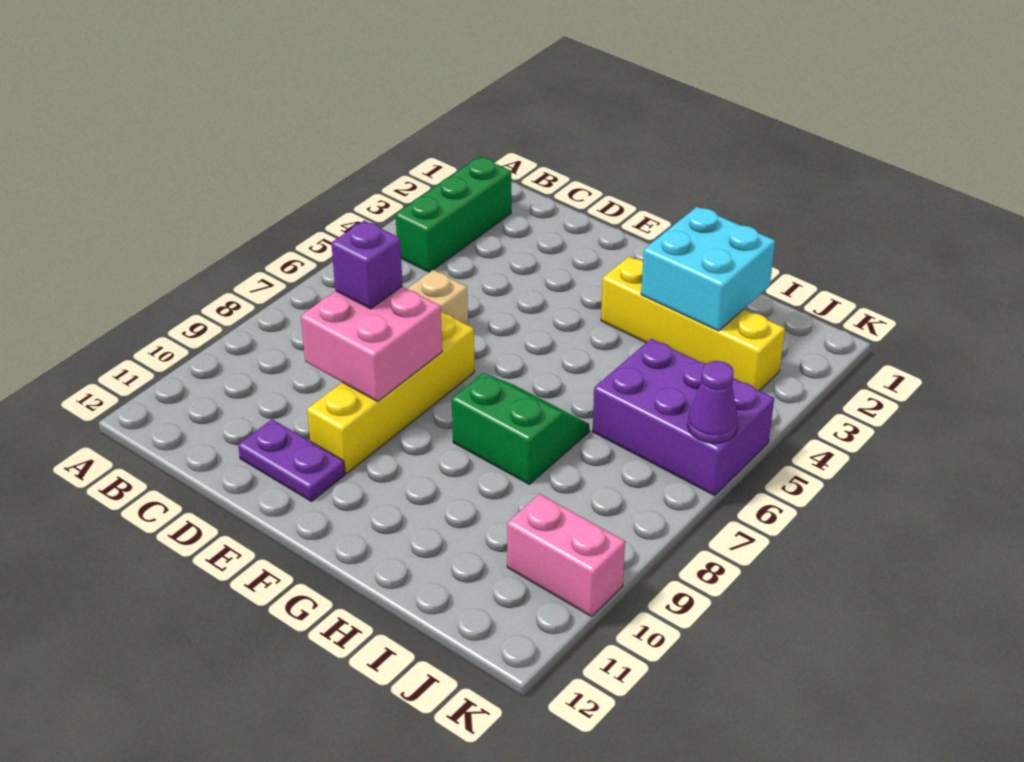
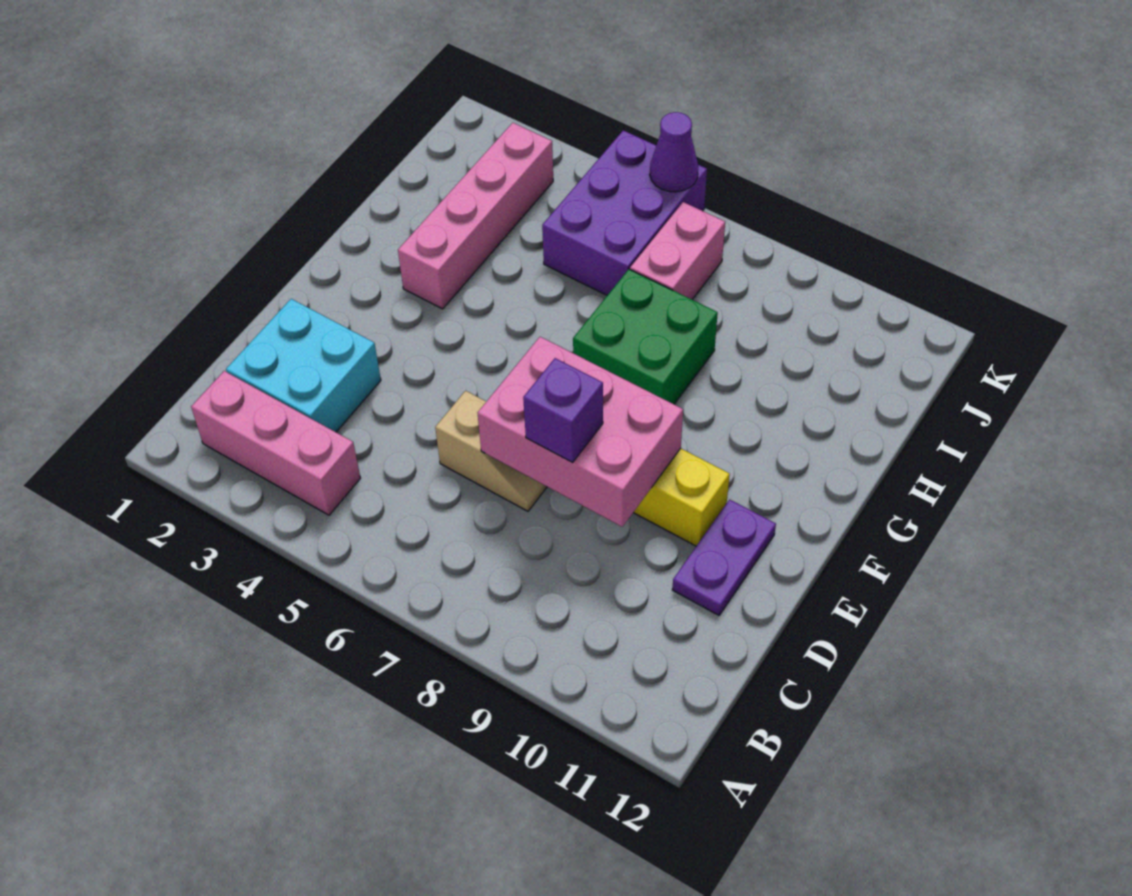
green 1x3 brick [396,157,511,272] -> pink 1x3 brick [191,371,360,515]
pink 2x2 brick [301,286,442,401] -> pink 2x3 brick [478,337,683,527]
yellow 1x4 brick [601,257,785,391] -> pink 1x4 brick [398,123,553,309]
green 2x2 slope [452,373,589,484] -> green 2x2 brick [573,269,718,404]
cyan 2x2 brick [641,207,775,331] -> cyan 2x2 brick moved to [226,299,381,432]
pink 1x2 brick [507,494,625,617] -> pink 1x2 brick moved to [630,202,725,299]

